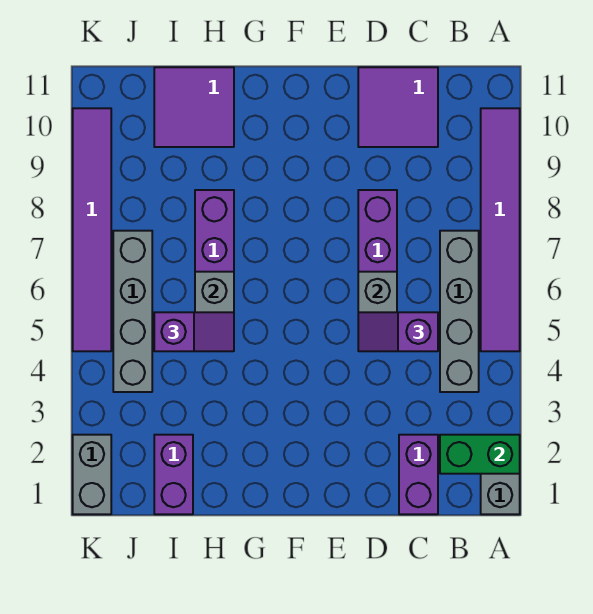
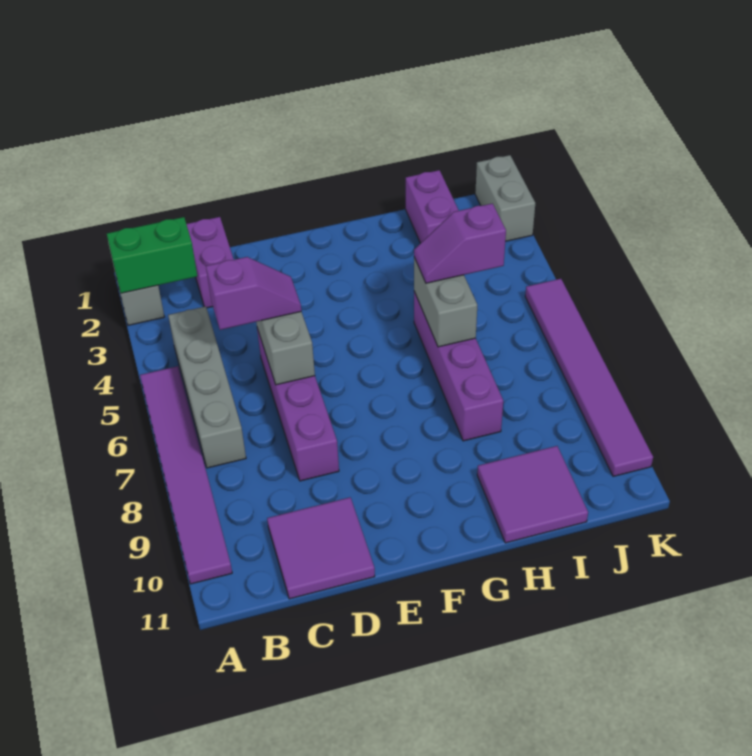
grey 1x4 brick [113,231,152,392] -> none

